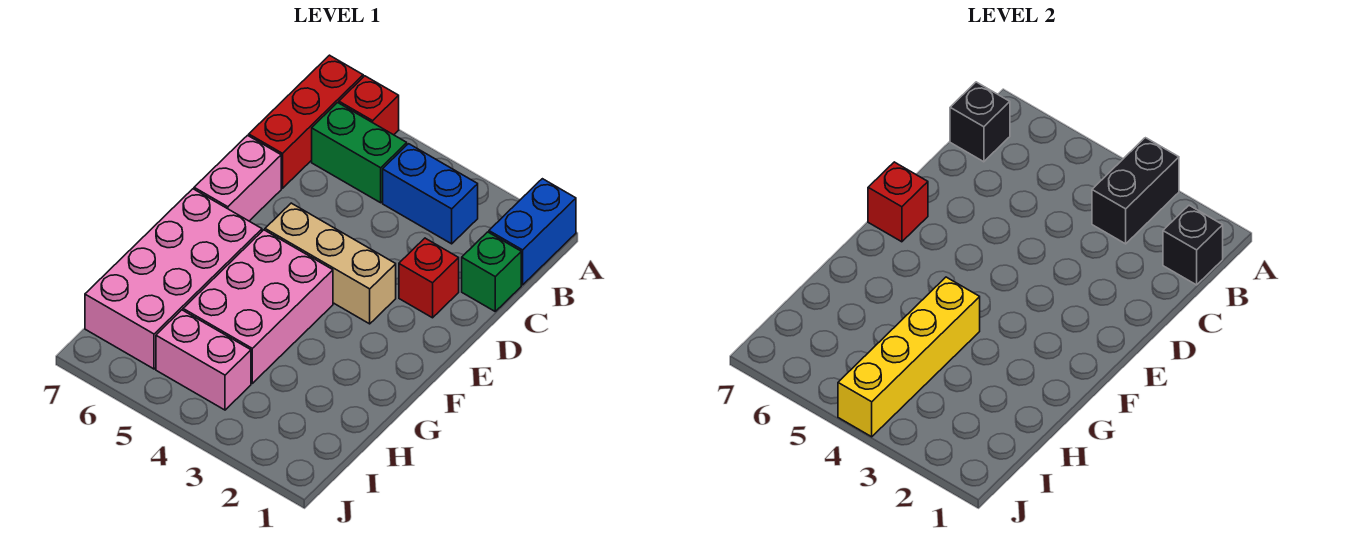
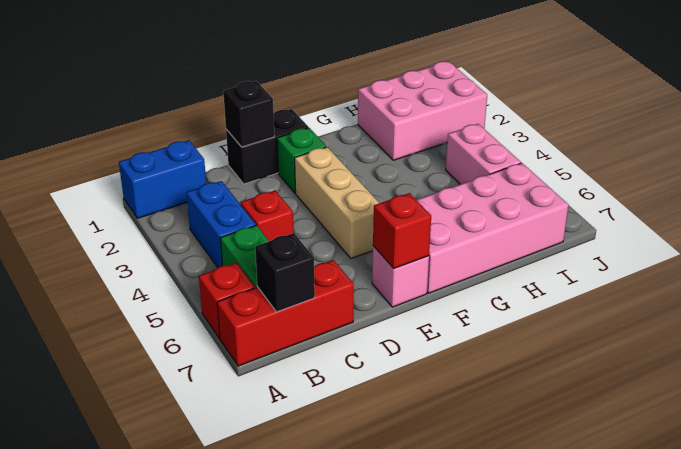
black 1x2 brick [1092,138,1179,244] -> black 1x2 brick moved to [226,109,308,184]
black 1x1 brick [1163,205,1223,285] -> black 1x1 brick moved to [223,81,274,147]
green 1x1 brick [462,232,521,311] -> green 1x1 brick moved to [277,128,326,193]
red 1x1 brick [399,238,459,318] -> red 1x1 brick moved to [241,191,294,241]
pink 1x2 brick [194,135,281,221] -> pink 1x1 brick [372,246,429,307]
pink 2x3 brick [183,230,333,383] -> pink 2x3 brick moved to [358,61,487,160]
yellow 1x4 brick [838,277,980,437] -> none

